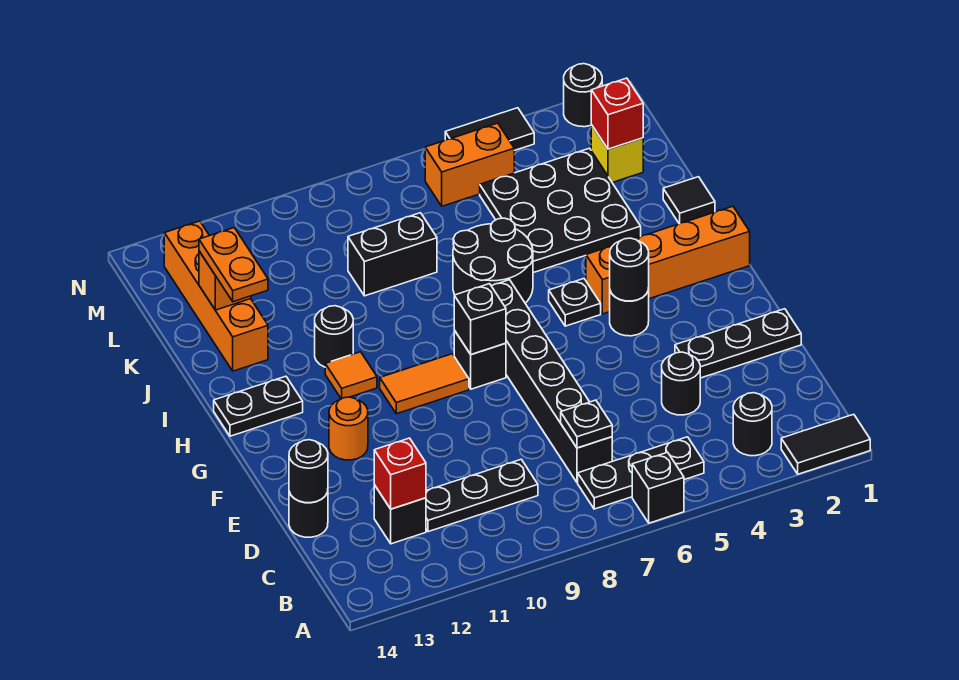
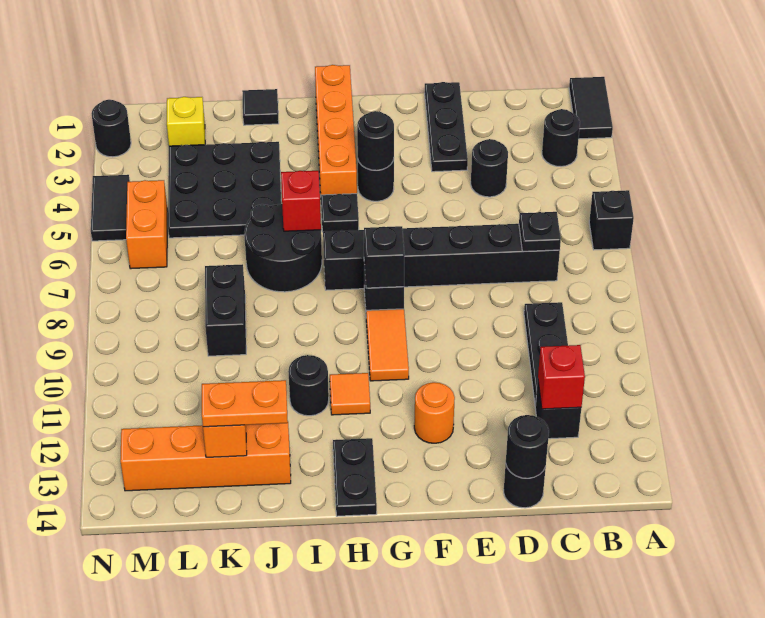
black 1x3 plate [578,437,704,509] -> none
red 1x1 brick [591,78,643,149] -> red 1x1 brick moved to [281,171,321,231]

